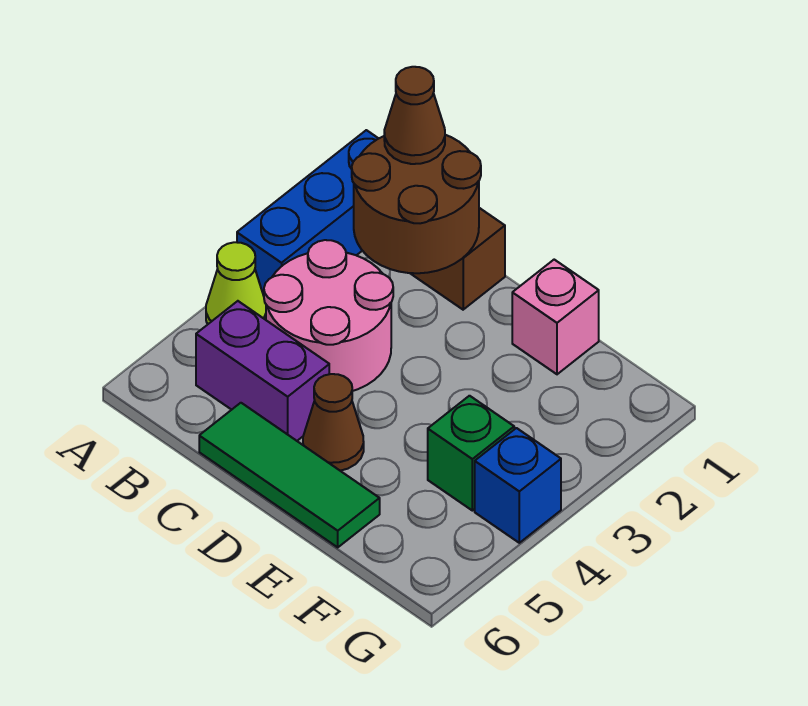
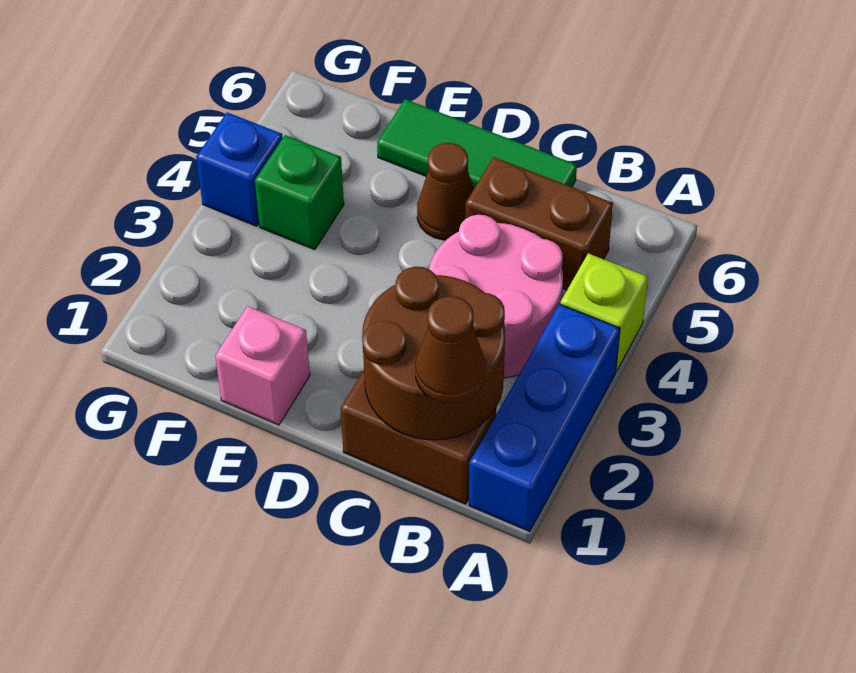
lime 1x1 cone [206,242,266,324] -> lime 1x1 brick [561,253,648,371]
purple 1x2 brick [196,301,329,441] -> brown 1x2 brick [466,157,613,290]

